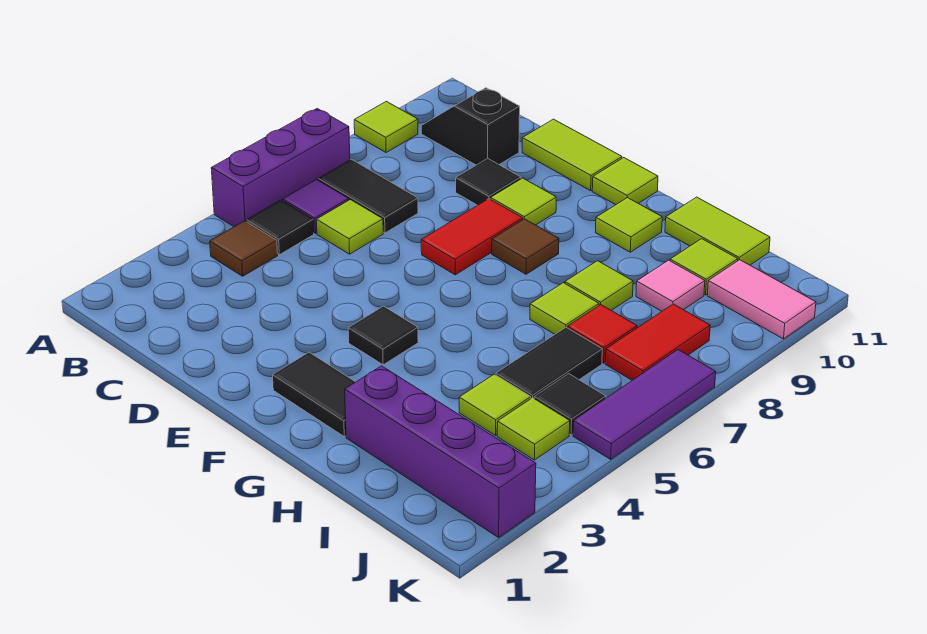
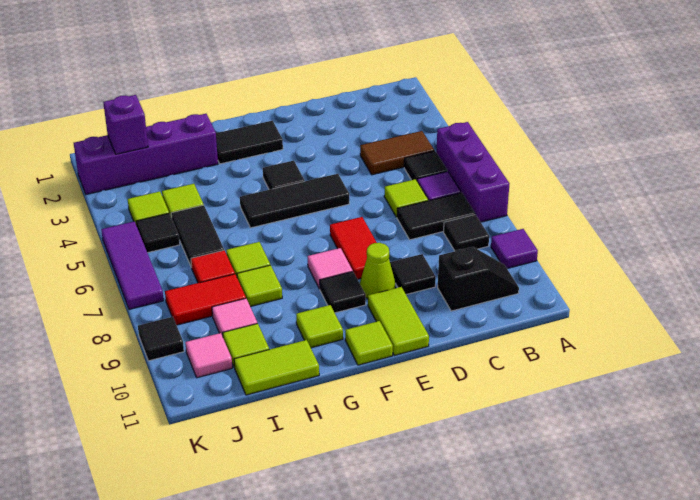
lime 1x1 tile [354,101,418,153] -> purple 1x1 tile [491,229,538,268]
brown 1x1 tile [210,221,278,276] -> brown 1x2 tile [360,131,434,175]
none -> black 1x1 tile [444,215,489,251]
lime 1x2 tile [522,119,622,191] -> lime 1x2 tile turned to [368,287,429,355]
none -> black 1x3 tile [240,174,349,228]
lime 1x1 tile [491,178,556,225] -> lime 1x1 cone [360,243,395,299]
brown 1x1 tile [492,219,559,274] -> pink 1x1 tile [308,248,353,289]
none -> black 1x1 tile [320,272,366,313]
none -> purple 1x1 brick [103,95,148,154]
red 1x2 tile [605,304,710,380] -> red 1x2 tile turned to [165,274,246,325]
pink 1x2 tile [707,260,816,339] -> pink 1x1 tile [185,333,232,378]
none -> black 1x1 tile [138,317,184,361]

